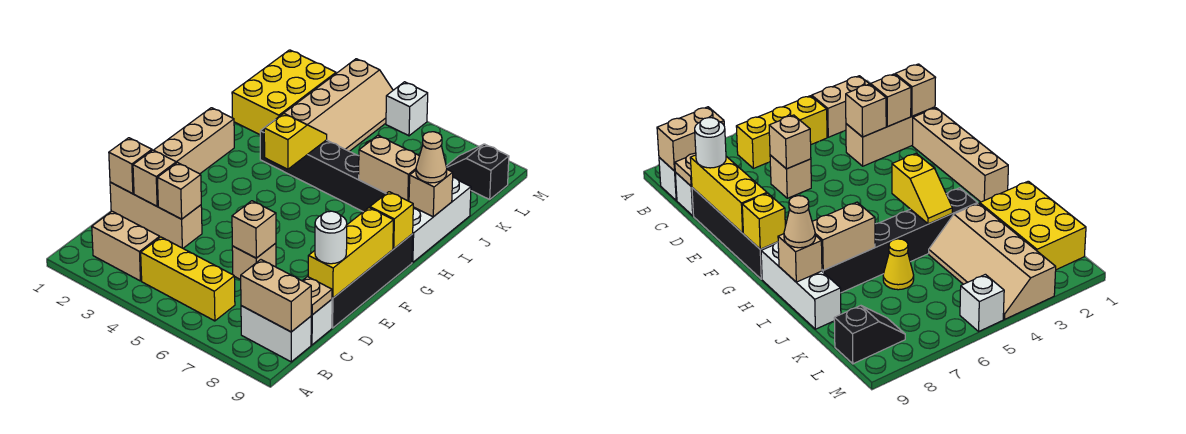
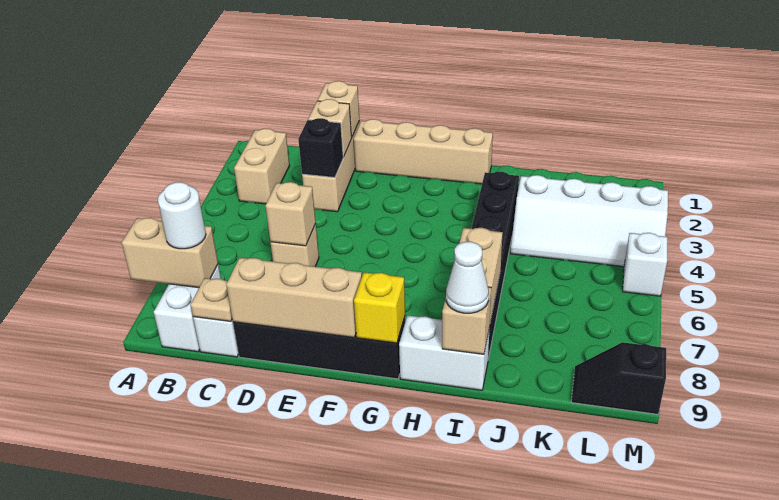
yellow 1x3 brick [141,237,235,321] -> none
tan 1x2 brick [241,260,311,332] -> tan 1x2 brick turned to [122,218,218,288]
tan 1x1 brick [157,163,201,219] -> black 1x1 brick [298,118,343,178]
yellow 1x3 brick [308,208,393,298] -> tan 1x3 brick [226,258,362,337]
white 1x1 round brick [315,211,347,264] -> white 1x1 round brick moved to [158,182,206,249]
yellow 1x2 slope [264,114,327,169] -> none
white 1x3 brick [412,178,471,262] -> white 1x2 brick [399,315,490,390]
tan 1x1 cone [416,132,447,183] -> white 1x1 cone [446,242,489,313]
yellow 2x3 brick [232,50,336,135] -> none
tan 2x4 slope [280,59,393,151] -> white 2x4 slope [510,175,668,267]
yellow 1x1 cone [883,239,914,290] -> none
black 1x2 slope [446,144,509,199] -> black 1x2 slope turned to [571,342,666,414]

